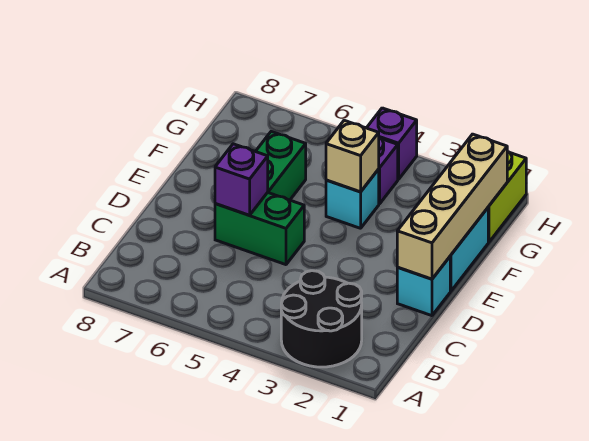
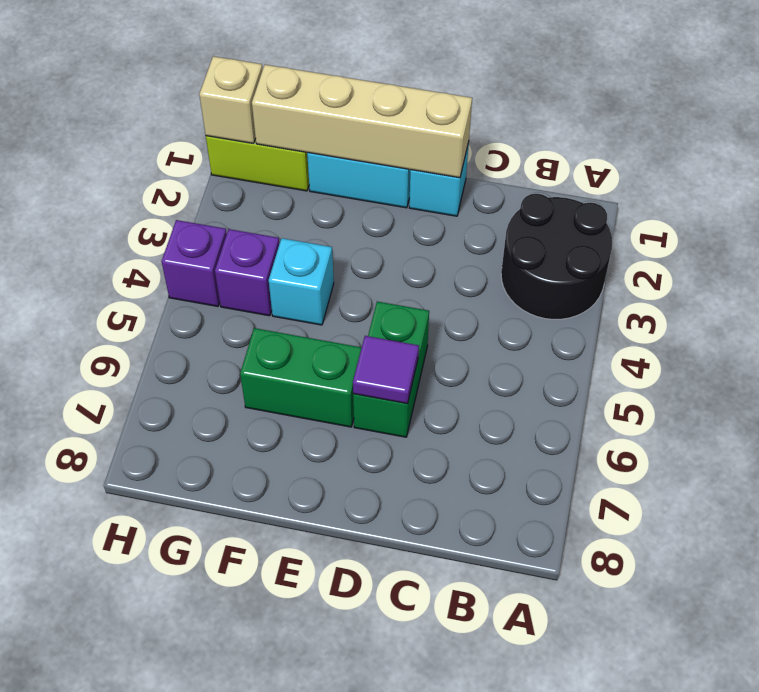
purple 1x1 brick [215,144,268,215] -> purple 1x1 tile [353,336,419,404]
tan 1x1 brick [326,120,379,192] -> tan 1x1 brick moved to [199,56,263,143]

